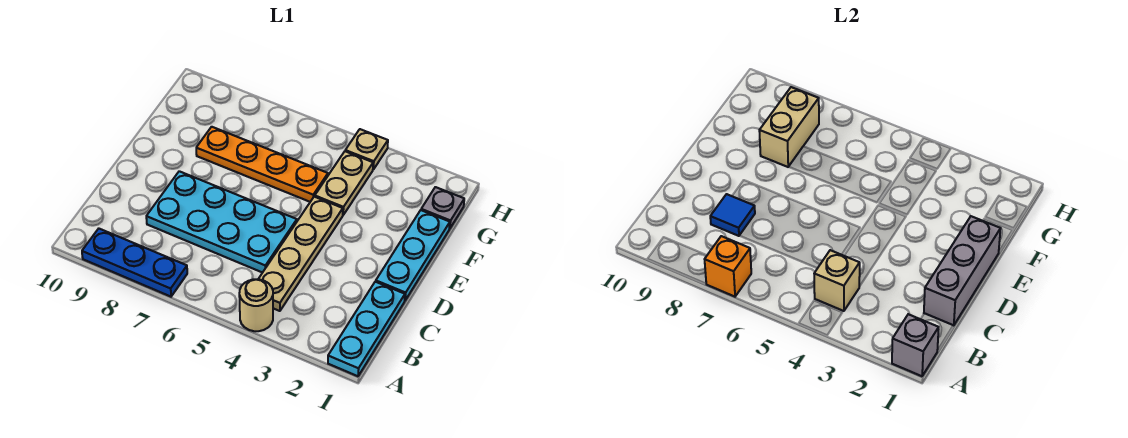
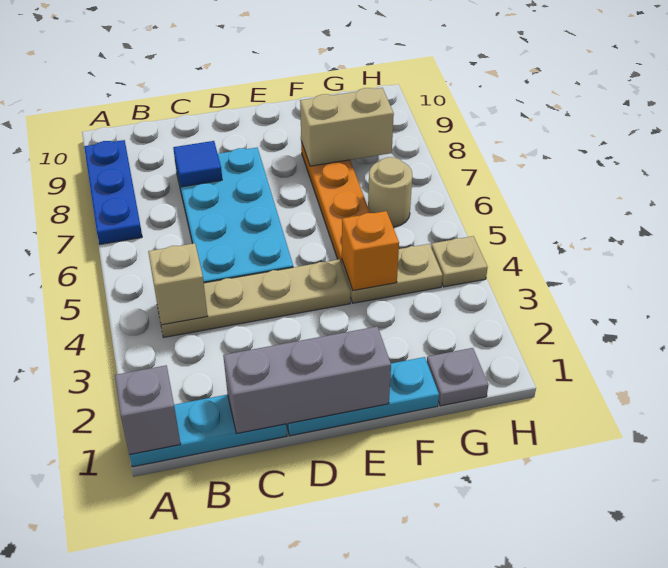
tan 1x1 round brick [239,279,273,331] -> tan 1x1 round brick moved to [368,157,412,227]
orange 1x1 brick [705,236,751,297] -> orange 1x1 brick moved to [341,211,399,290]

